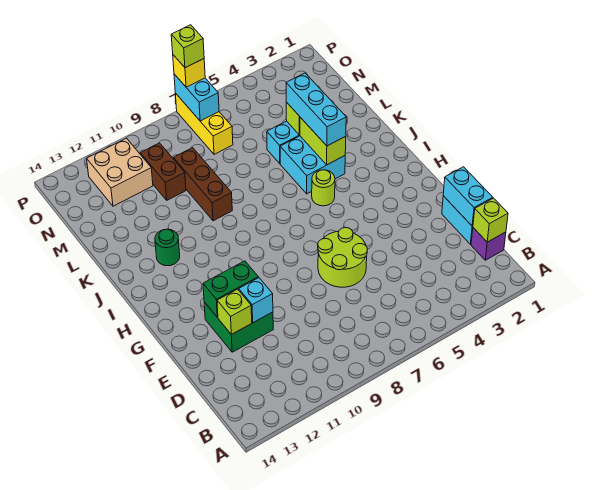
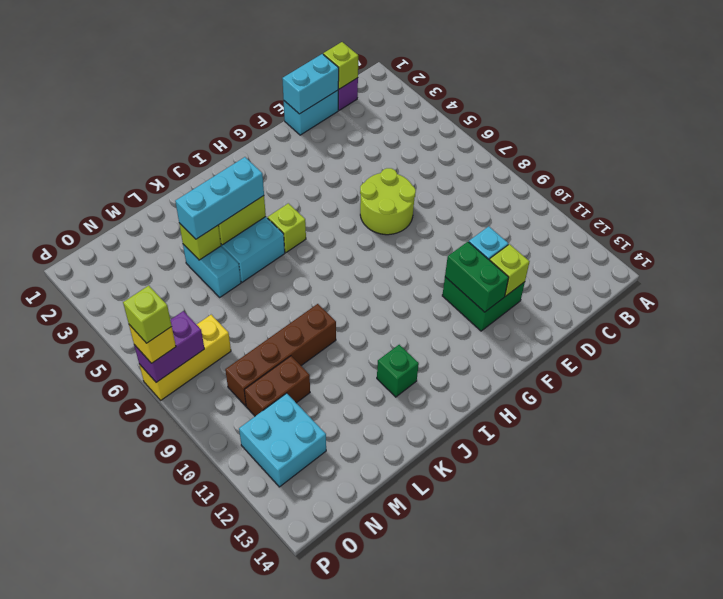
lime 1x1 round brick [312,170,335,206] -> lime 1x1 brick [268,203,306,253]
green 1x1 round brick [155,229,180,266] -> green 1x1 brick [377,345,419,397]
brown 1x3 brick [173,148,232,221] -> brown 1x4 brick [225,304,336,406]
tan 2x2 brick [87,138,153,206] -> cyan 2x2 brick [239,393,326,487]
cyan 1x2 brick [174,74,219,121] -> purple 1x2 brick [134,311,204,382]

